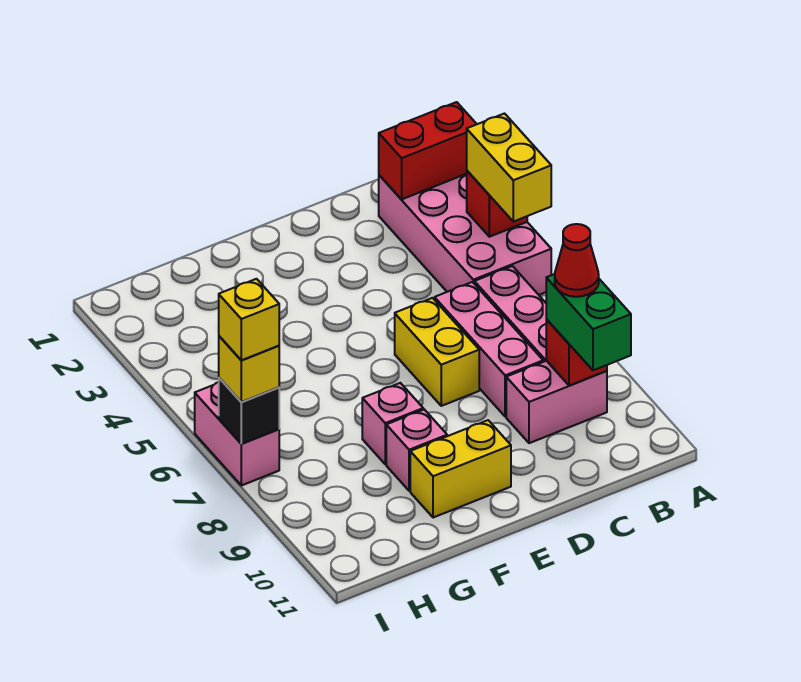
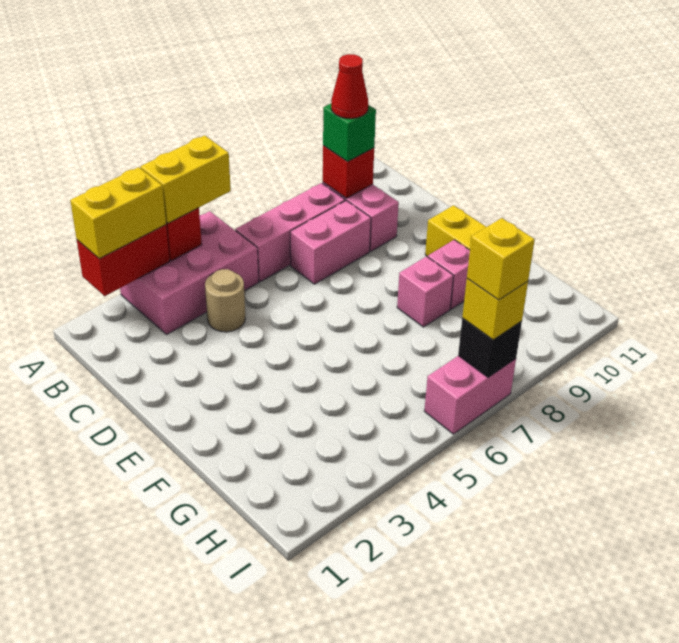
pink 2x4 brick [378,174,551,295] -> pink 2x3 brick [120,211,259,334]
red 1x2 brick [379,102,477,200] -> red 1x2 brick turned to [77,225,170,296]
green 1x2 brick [546,274,631,370] -> green 1x1 brick [323,104,376,161]
none -> tan 1x1 round brick [205,269,245,332]
pink 1x3 brick [435,282,543,417] -> pink 1x2 brick [290,201,371,284]
yellow 1x2 brick [395,298,479,406] -> yellow 1x2 brick moved to [70,167,166,259]

